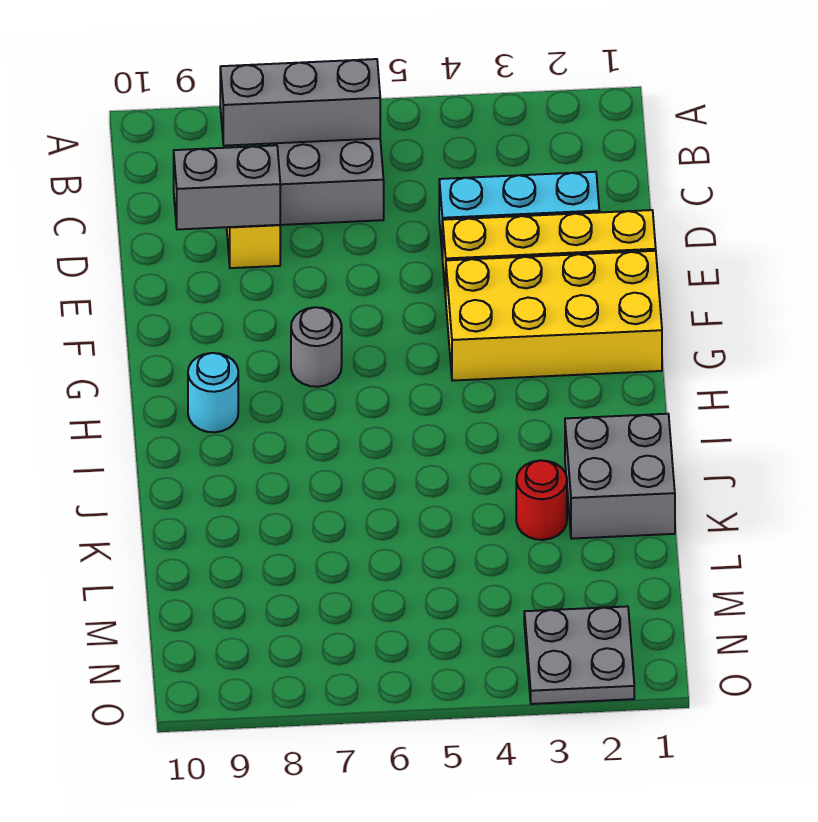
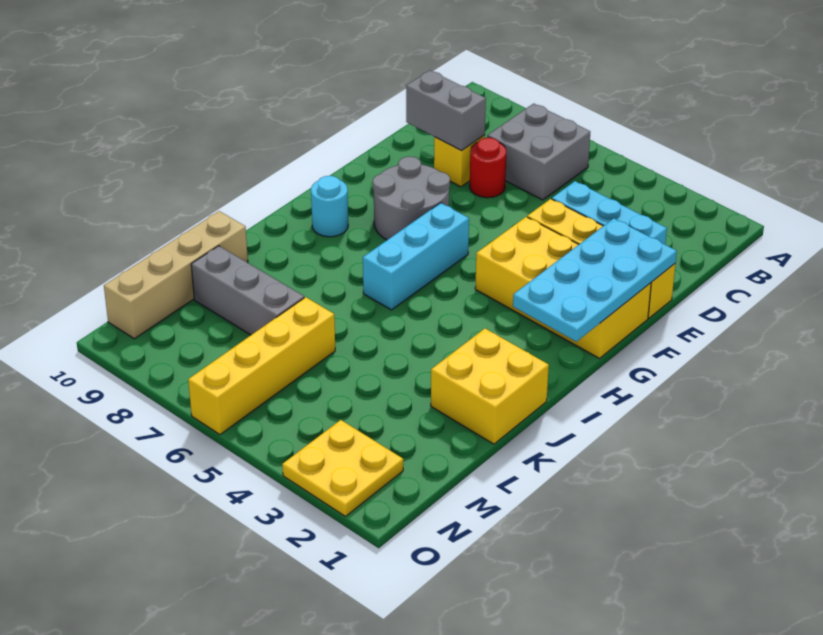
grey 1x3 brick [220,59,380,146] -> grey 1x3 brick moved to [191,246,304,335]
none -> cyan 2x4 plate [513,218,677,342]
none -> cyan 1x3 brick [363,203,469,310]
grey 1x1 round brick [291,307,342,387] -> grey 2x2 round brick [373,157,450,240]
grey 2x2 brick [565,414,675,539] -> yellow 2x2 brick [431,328,549,444]
red 1x1 round brick [516,460,567,540] -> red 1x1 round brick moved to [470,138,506,198]
none -> tan 1x4 brick [104,211,248,339]
none -> yellow 1x4 brick [188,297,335,434]
grey 2x2 plate [524,606,634,704] -> yellow 2x2 plate [282,420,403,516]

